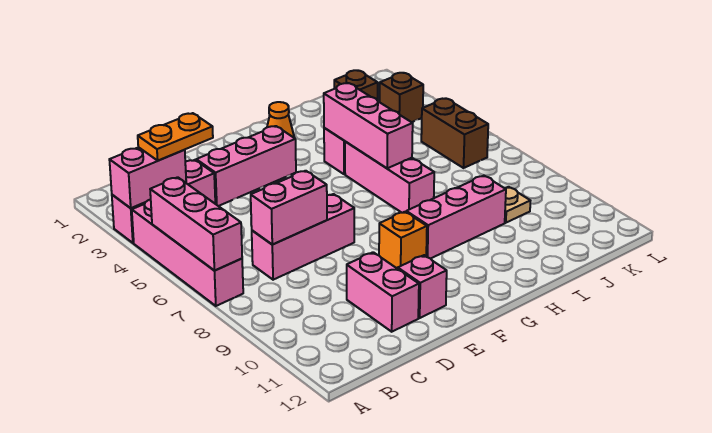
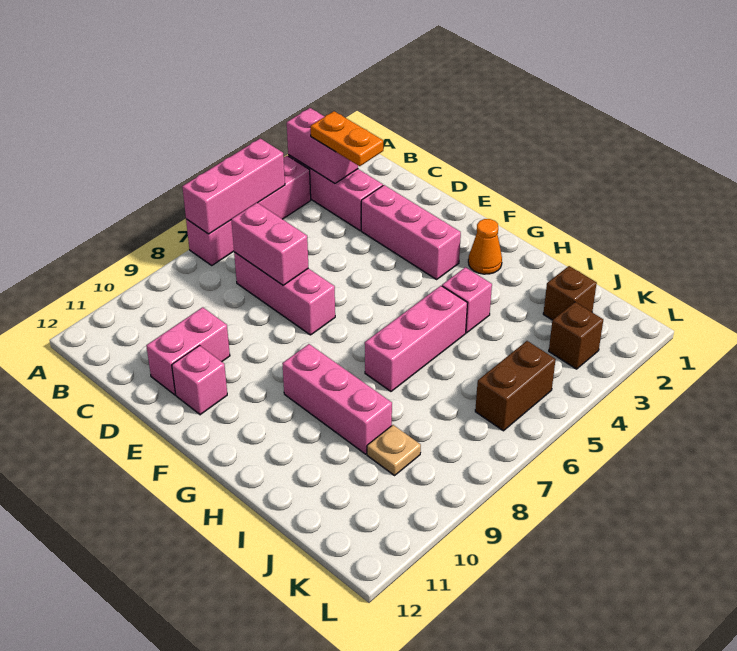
orange 1x1 brick [379,212,427,269] -> none
pink 1x3 brick [324,83,413,168] -> none

